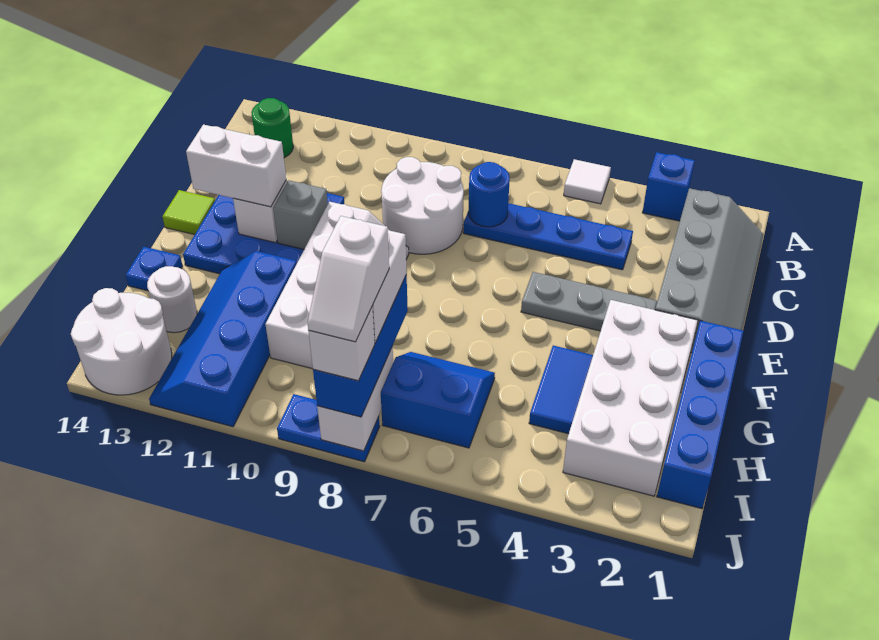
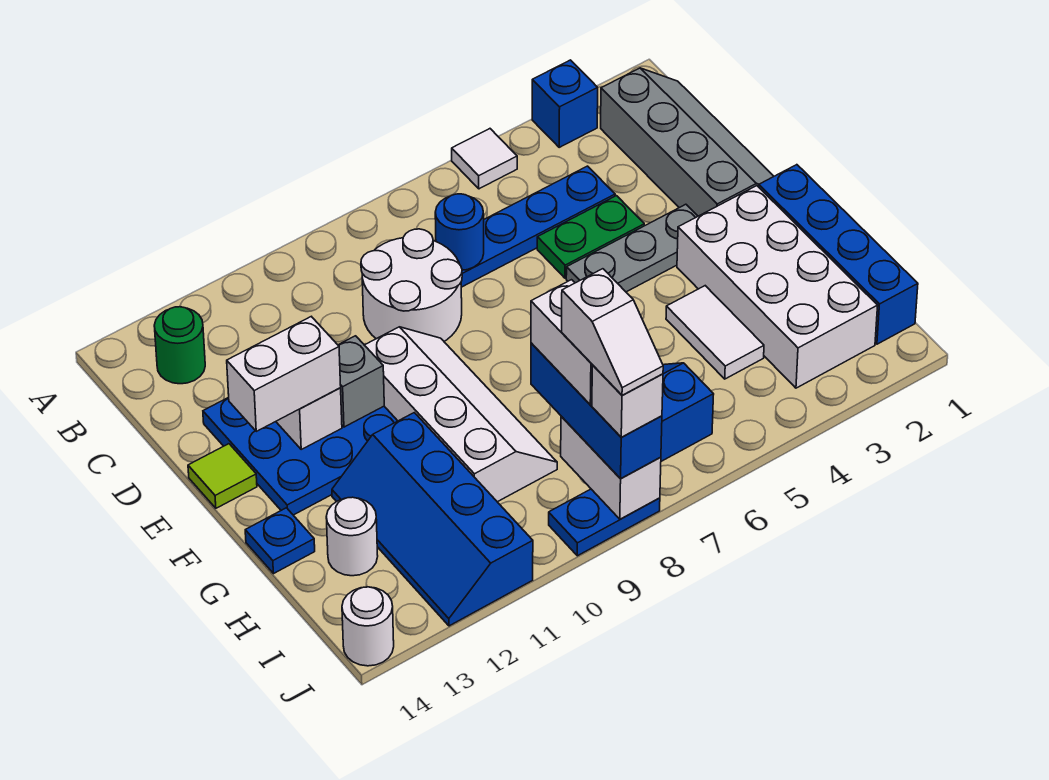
none -> green 1x2 plate [537,196,644,278]
blue 1x2 tile [529,346,593,434] -> white 1x2 tile [666,286,764,379]
white 2x2 round brick [71,288,172,395] -> white 1x1 round brick [342,587,394,666]

